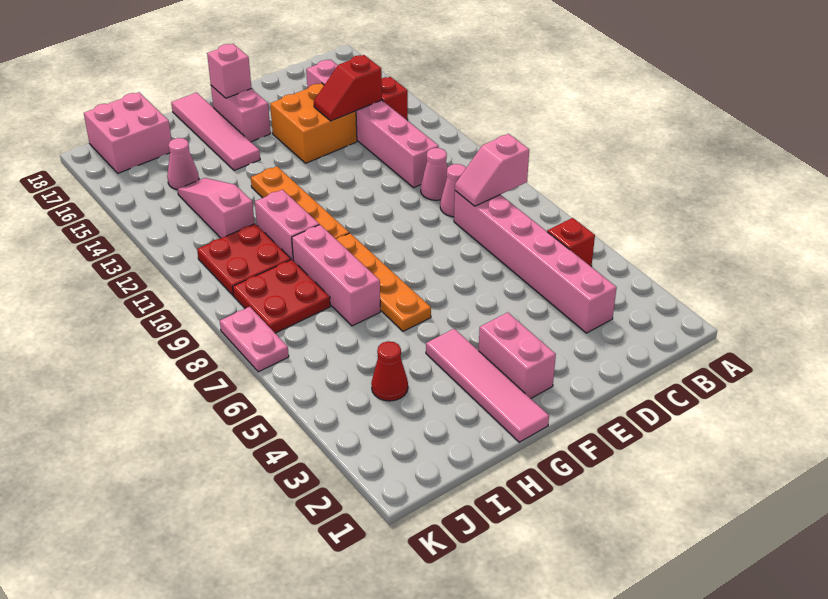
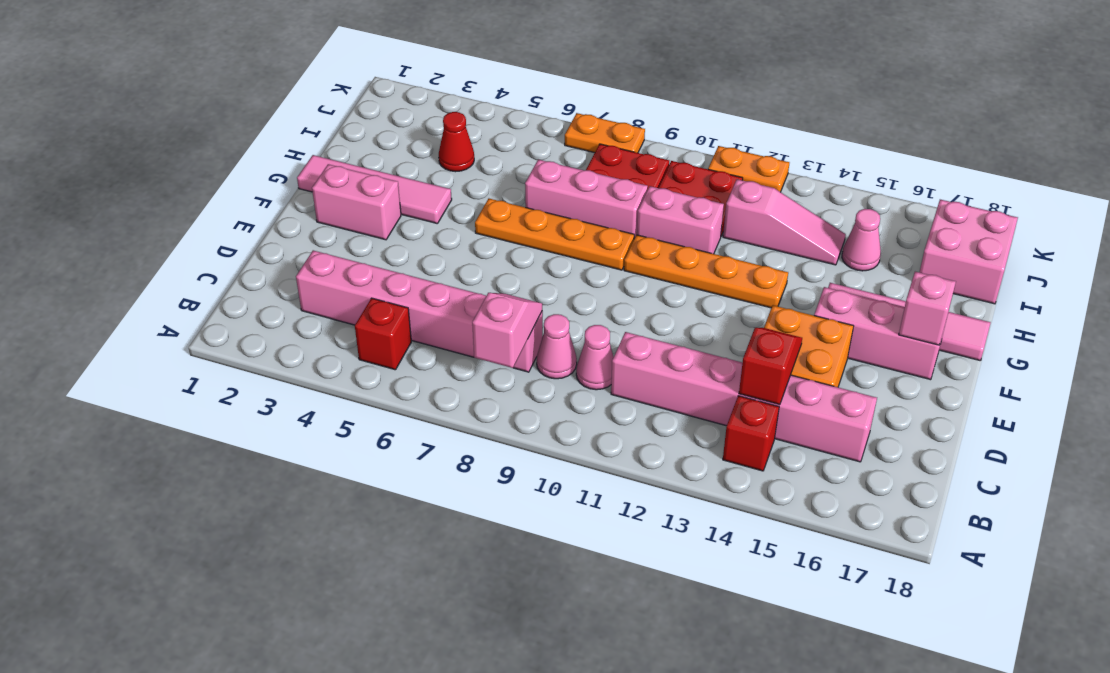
pink 1x2 brick [211,86,271,142] -> pink 1x3 brick [814,287,945,380]
pink 1x2 plate [220,307,289,372] -> orange 1x2 plate [565,113,645,153]
none -> orange 1x2 plate [708,146,789,192]

